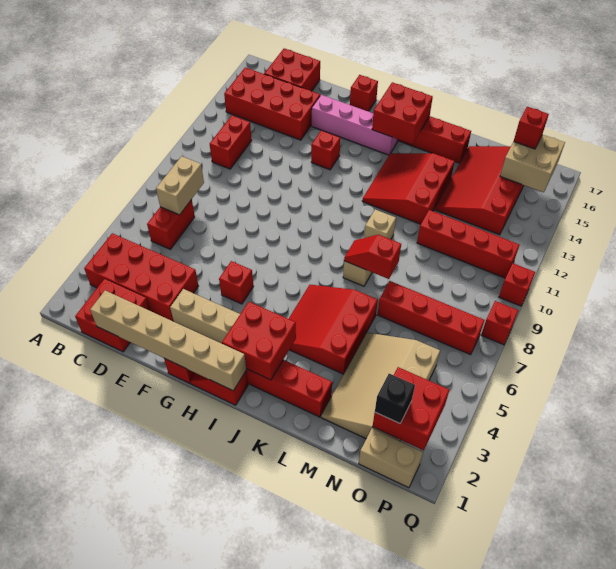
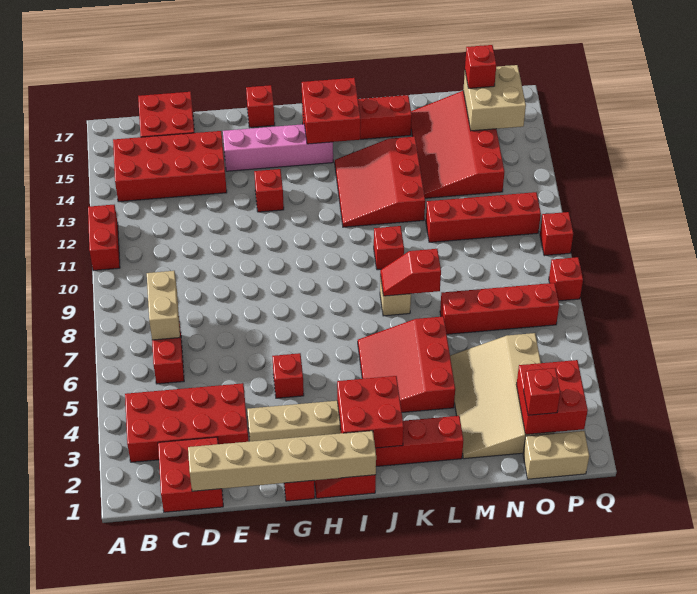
red 1x2 brick [210,115,252,169] -> red 1x2 brick moved to [88,205,120,271]
tan 1x1 brick [364,209,396,239] -> red 1x1 brick [374,226,404,270]
black 1x1 brick [375,374,415,423] -> red 1x1 brick [524,368,560,415]

